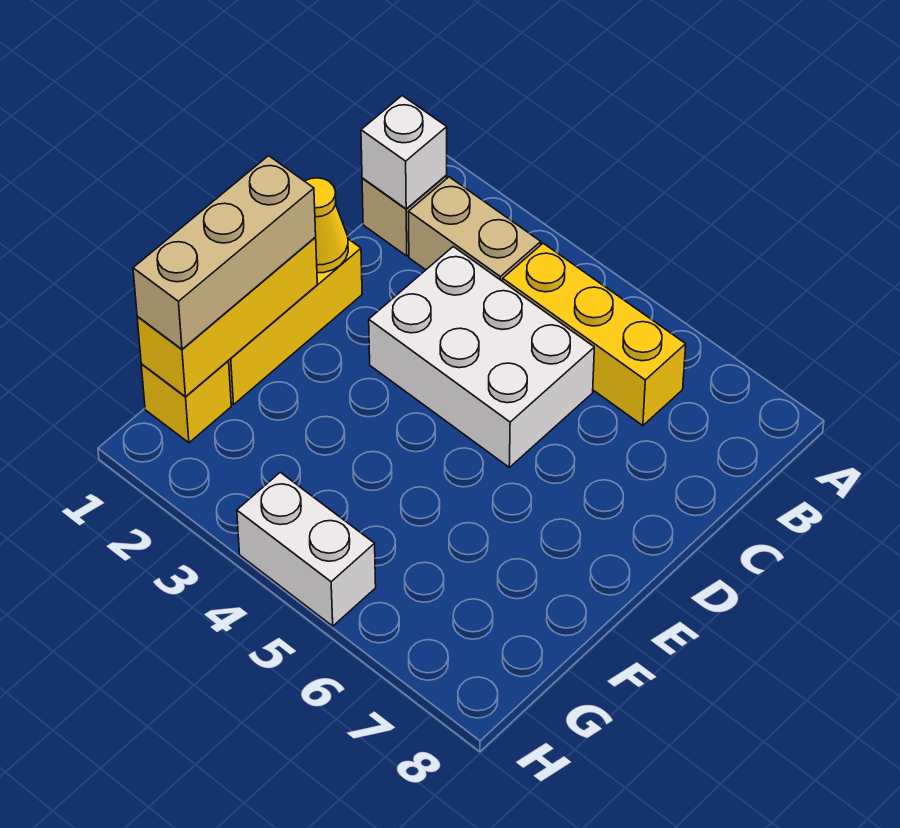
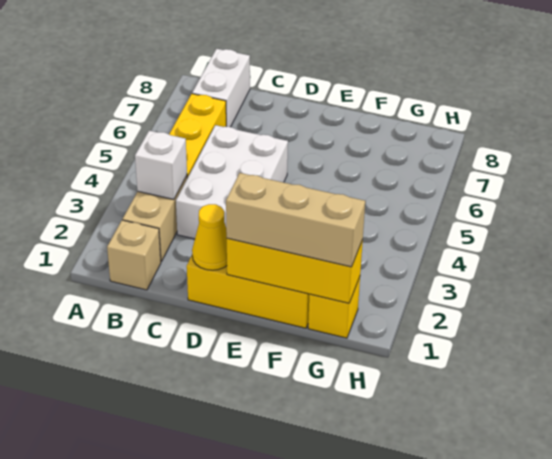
white 1x1 brick [361,96,447,209] -> white 1x1 brick moved to [135,131,187,200]
white 1x2 brick [237,472,376,626] -> white 1x2 brick moved to [192,49,250,127]

